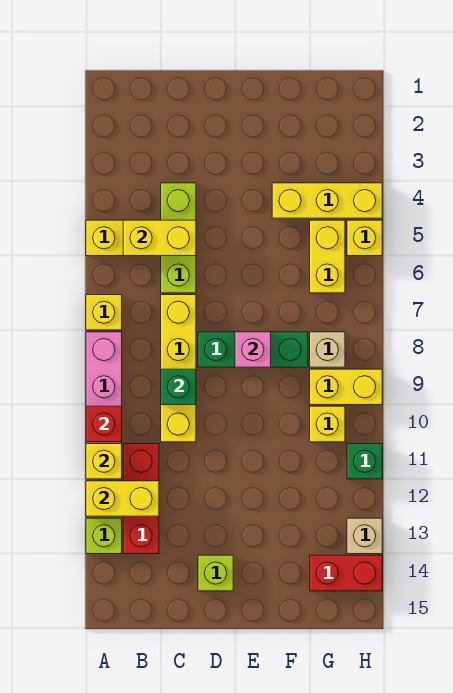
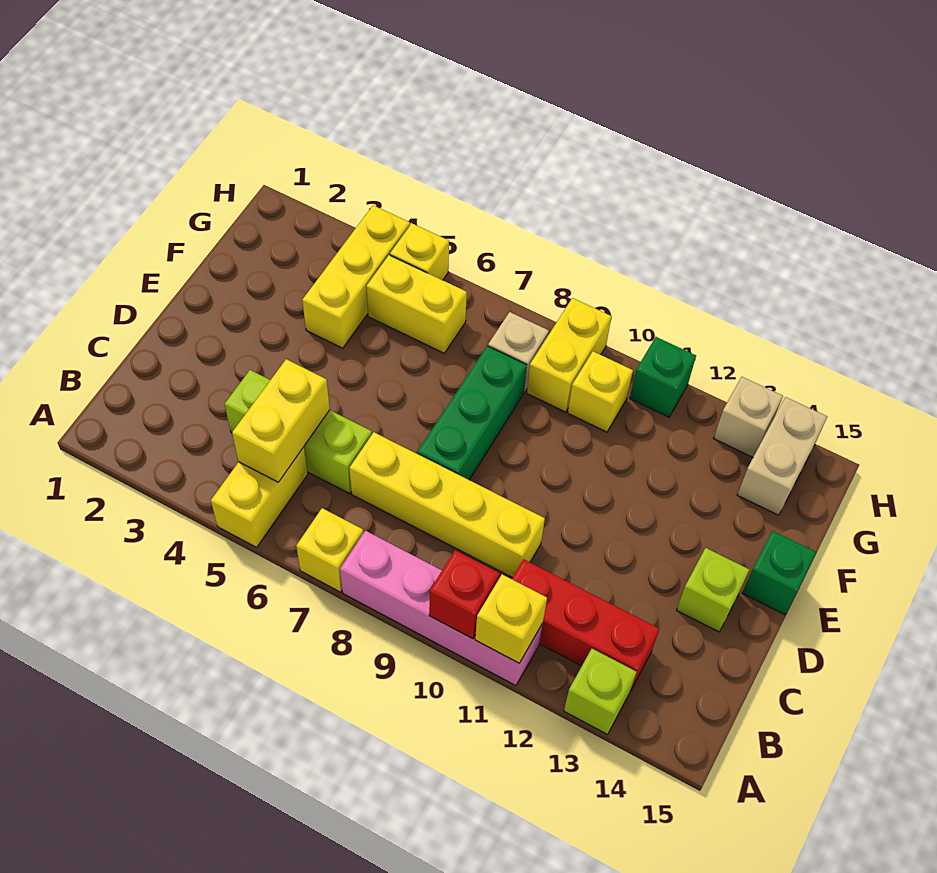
yellow 1x2 brick [86,481,159,516] -> none
green 1x1 brick [161,369,196,405] -> green 1x1 brick moved to [742,531,816,615]
pink 1x1 brick [235,332,271,367] -> none
red 1x2 brick [310,555,382,591] -> tan 1x2 brick [737,397,827,515]

